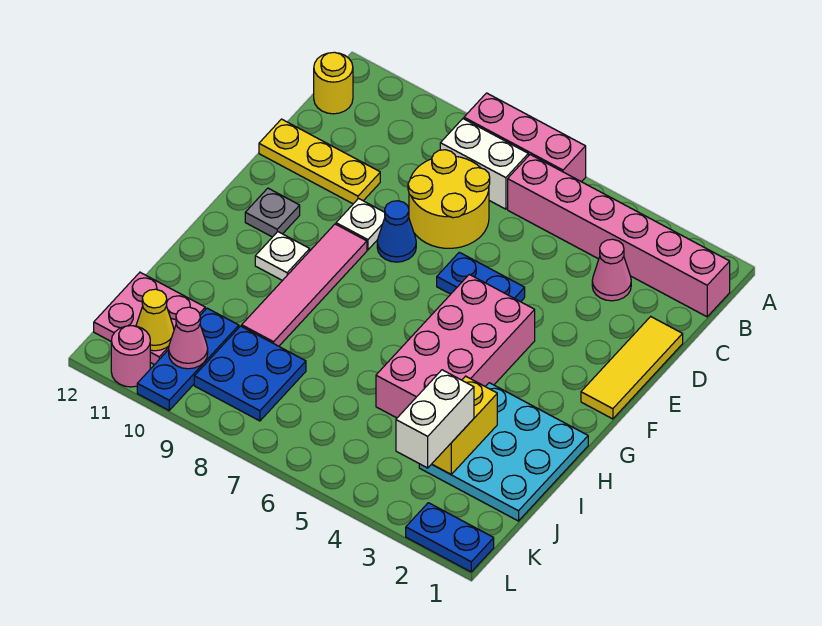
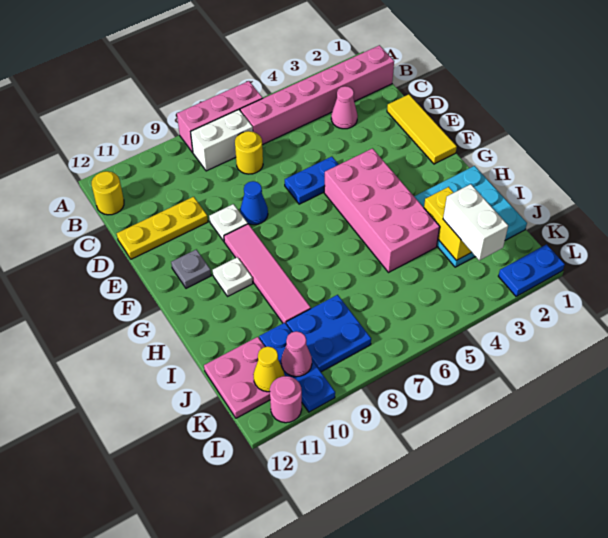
yellow 2x2 round brick [408,150,490,248] -> yellow 1x1 round brick [235,131,263,174]

